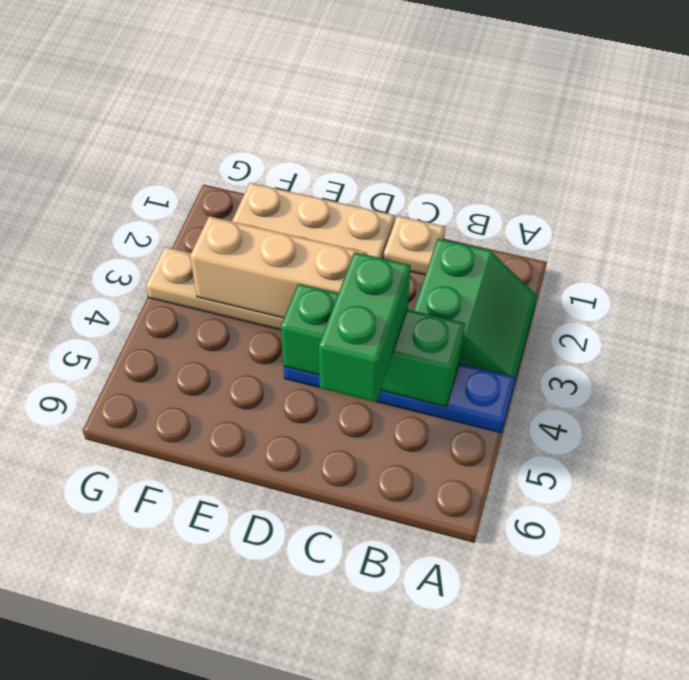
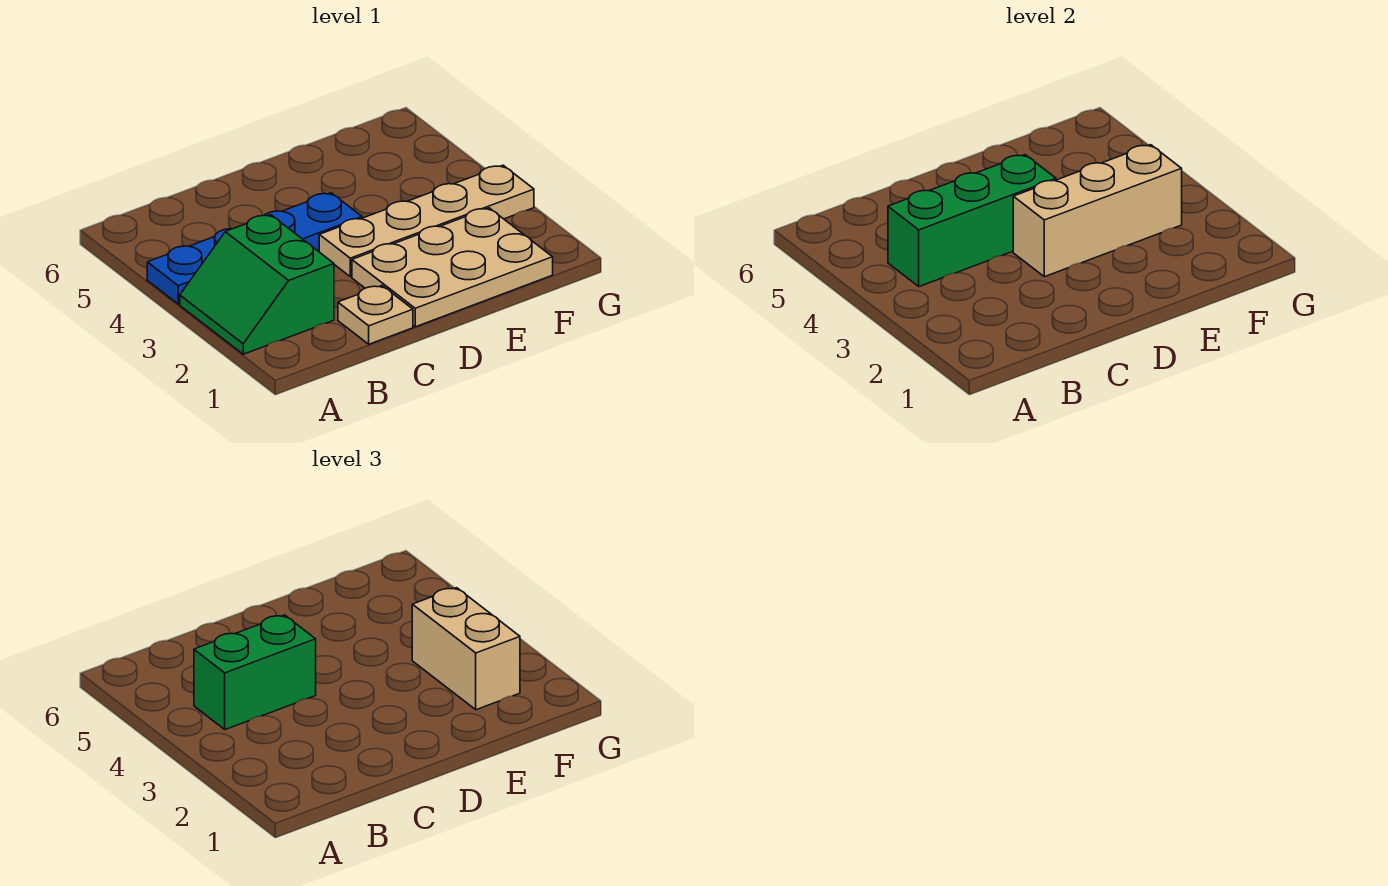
green 1x2 brick [319,252,411,402] -> green 1x2 brick turned to [194,615,316,730]
none -> tan 1x2 brick [412,588,520,710]

